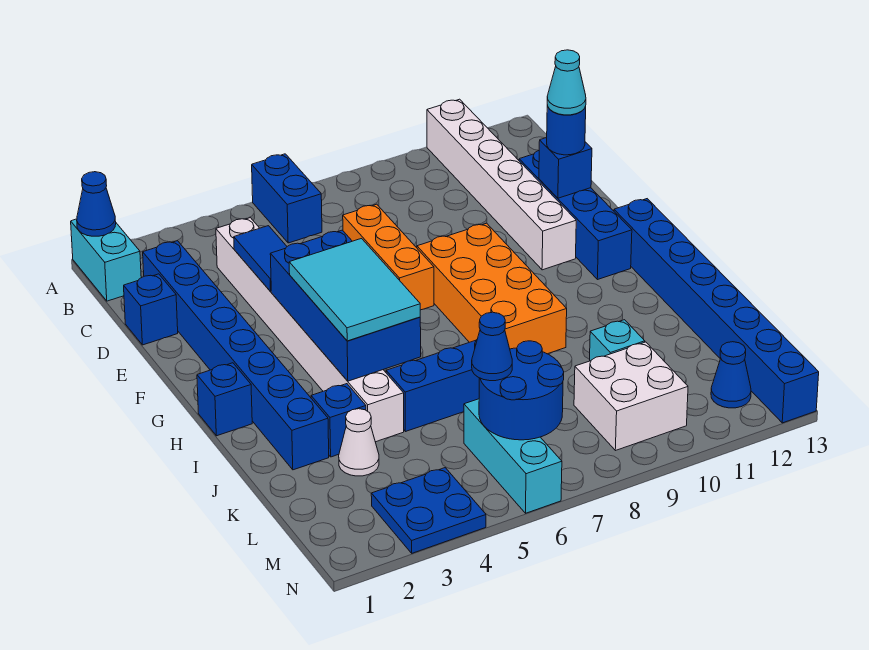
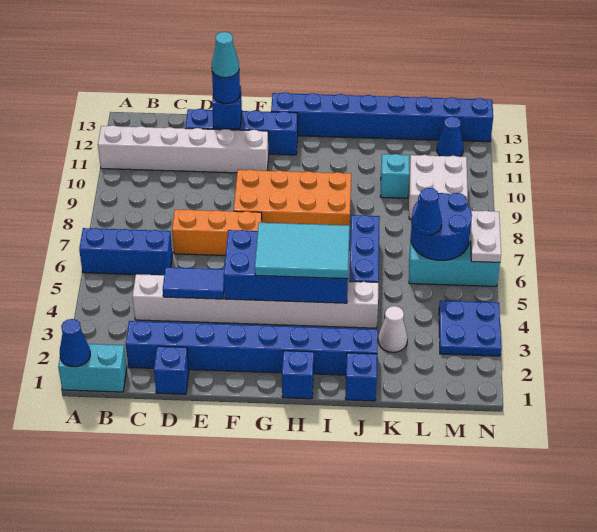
blue 1x2 brick [252,154,322,243] -> blue 1x3 brick [79,228,172,275]
blue 1x1 brick [311,384,366,457] -> blue 1x1 brick moved to [345,353,377,401]
none -> white 1x2 plate [470,211,501,262]

